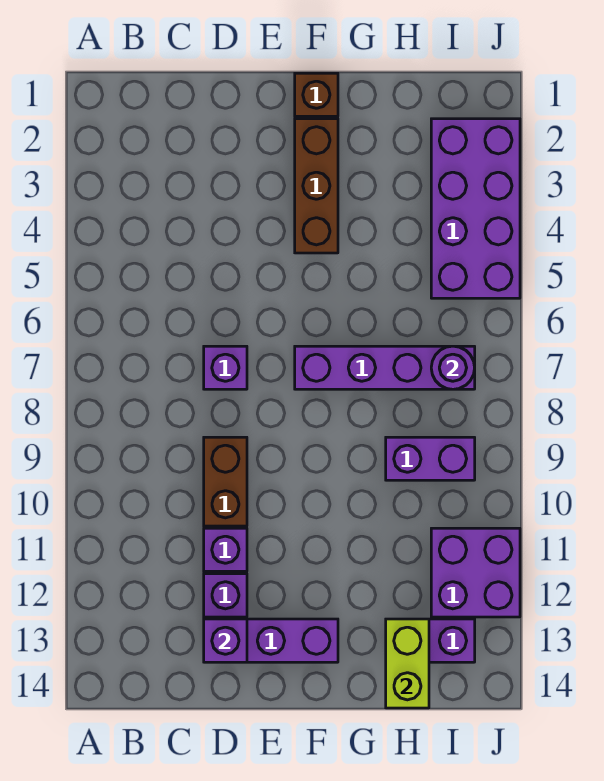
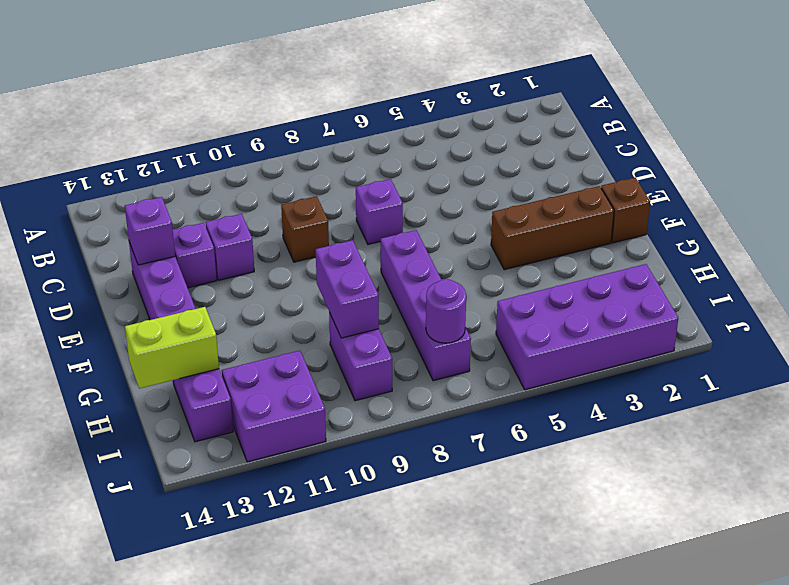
brown 1x2 brick [204,437,247,526] -> brown 1x1 brick [281,196,329,262]
none -> purple 1x2 brick [316,240,379,338]

